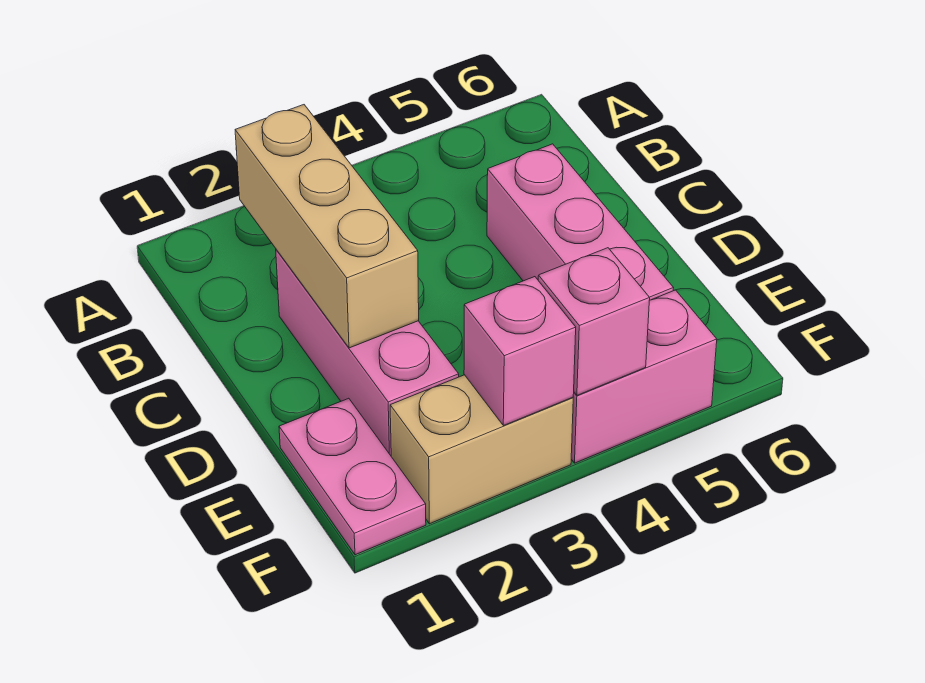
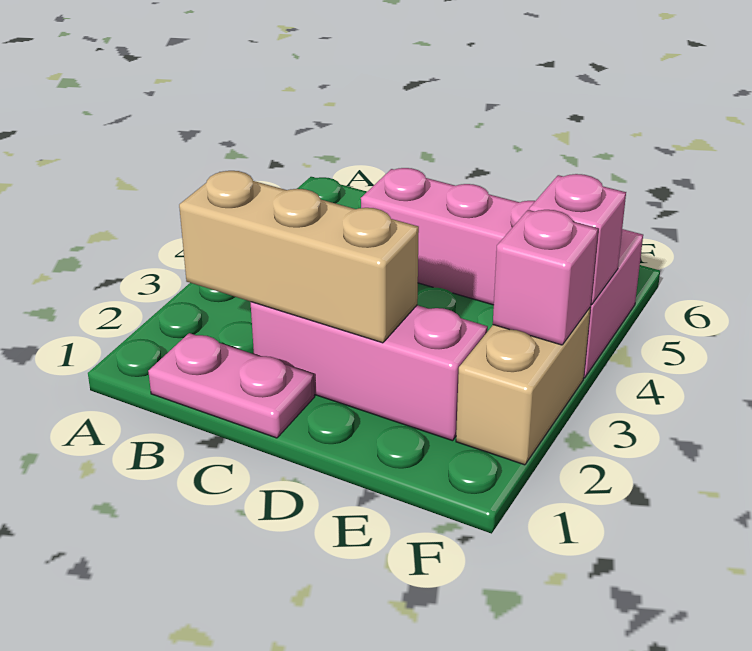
pink 1x2 plate [279,398,426,555] -> pink 1x2 plate moved to [148,333,315,438]

